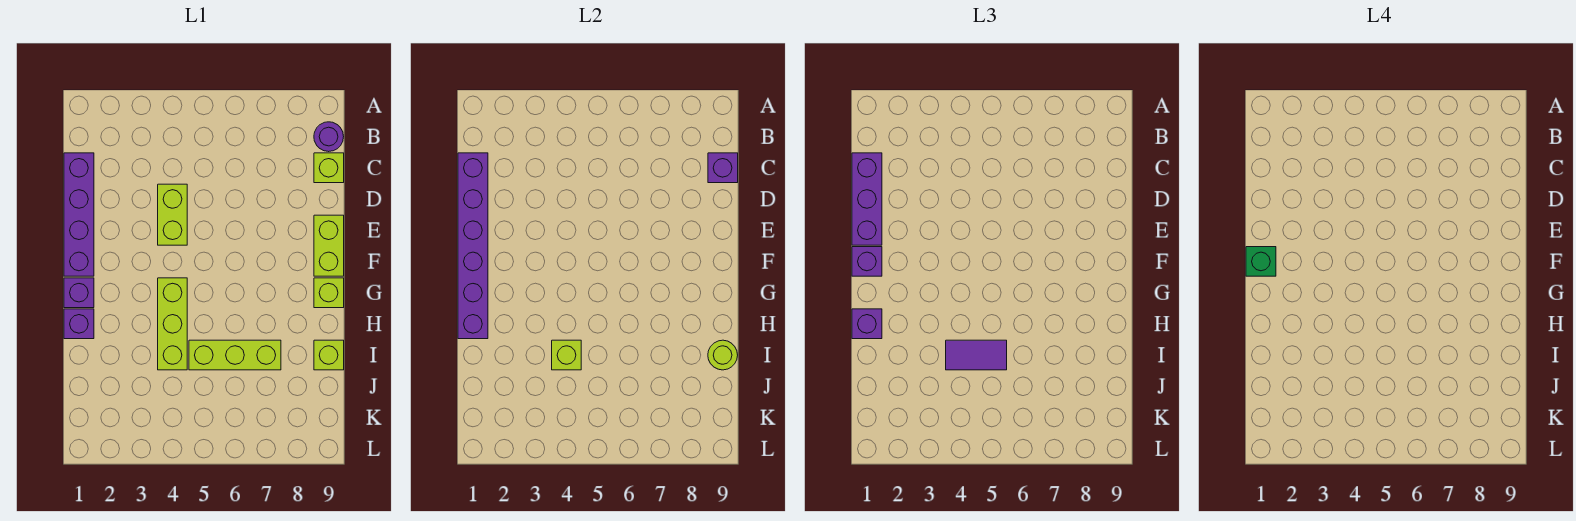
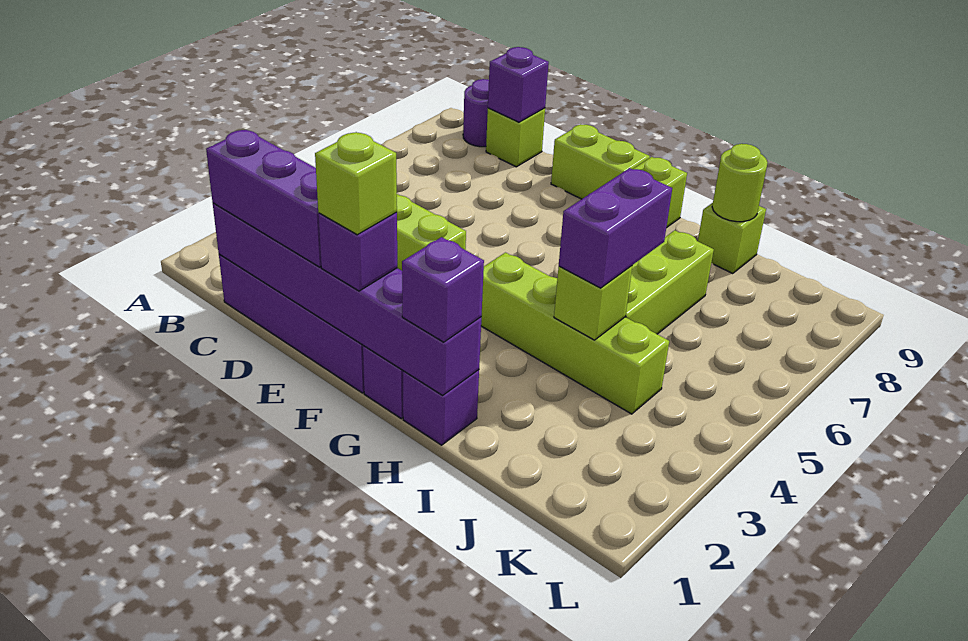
green 1x1 brick [1246,247,1276,276] -> lime 1x1 brick [315,132,397,235]
lime 1x3 brick [158,278,187,370] -> lime 1x4 brick [481,253,669,414]
purple 1x2 tile [946,340,1007,370] -> purple 1x2 brick [559,168,672,288]

